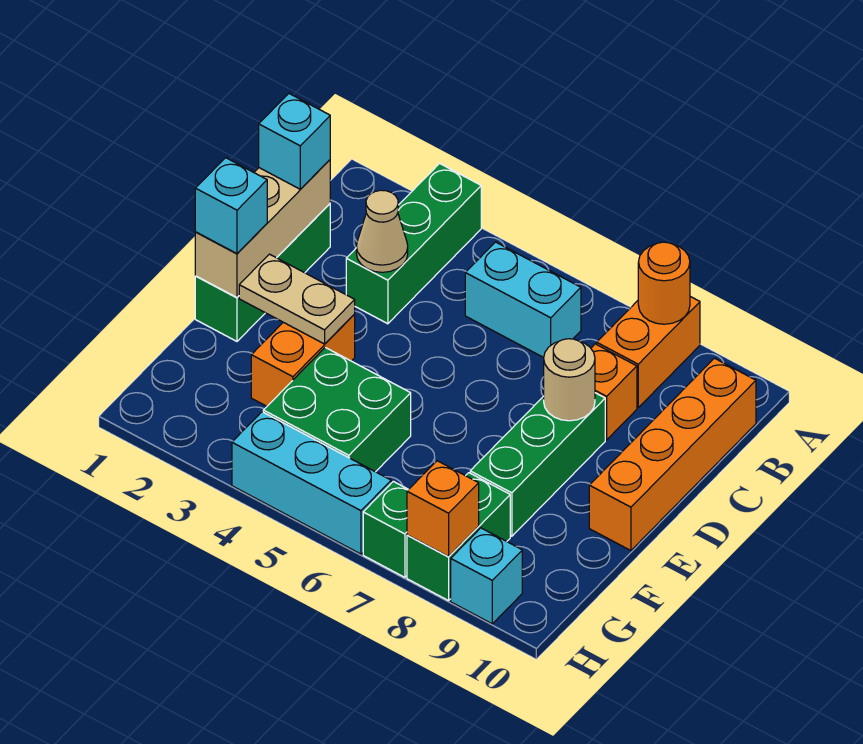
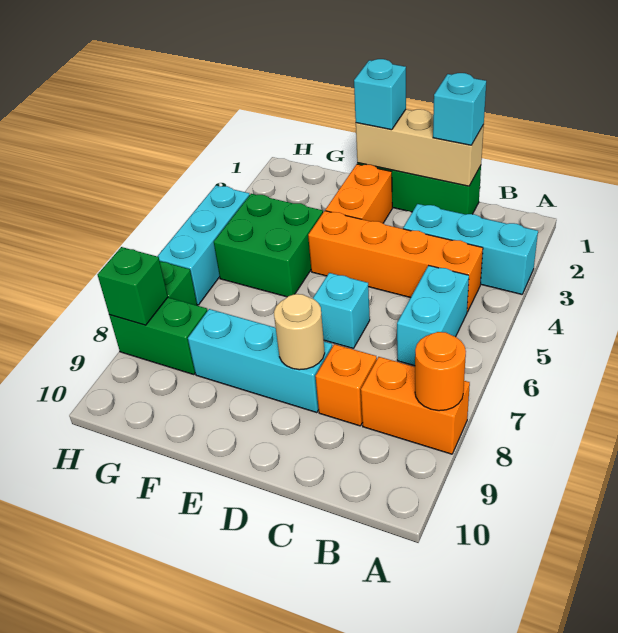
green 1x3 brick [346,163,481,324] -> cyan 1x3 brick [403,204,538,294]
orange 1x4 brick [589,358,756,551] -> orange 1x4 brick moved to [308,211,483,312]
tan 1x1 cone [356,190,408,272] -> none
green 1x3 brick [470,393,605,536] -> cyan 1x3 brick [188,309,332,413]
tan 1x2 plate [239,254,355,344] -> none
orange 1x2 brick [251,314,355,406] -> orange 1x2 brick turned to [325,164,392,223]
orange 1x1 brick [407,461,479,557] -> green 1x1 brick [98,247,168,325]
cyan 1x1 brick [451,528,522,624] -> cyan 1x1 brick moved to [313,273,370,349]

